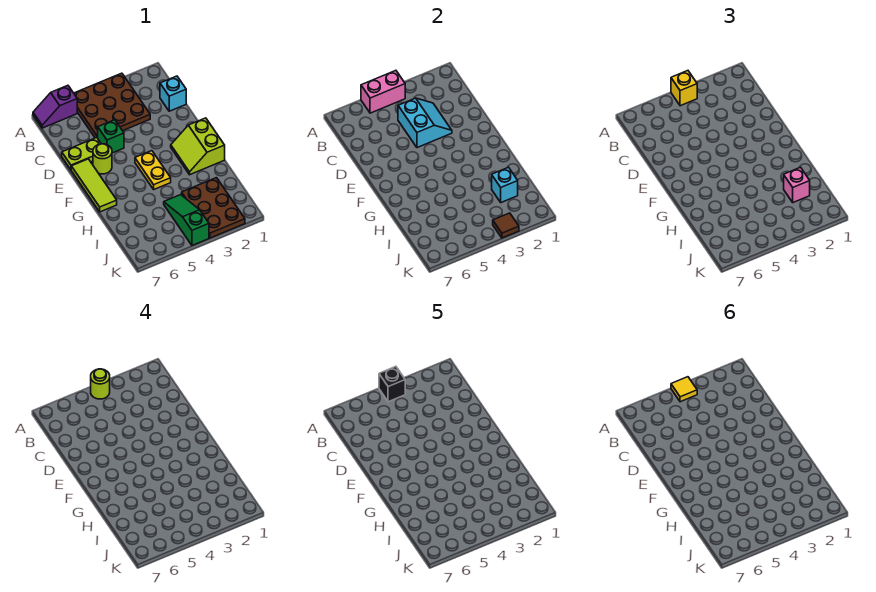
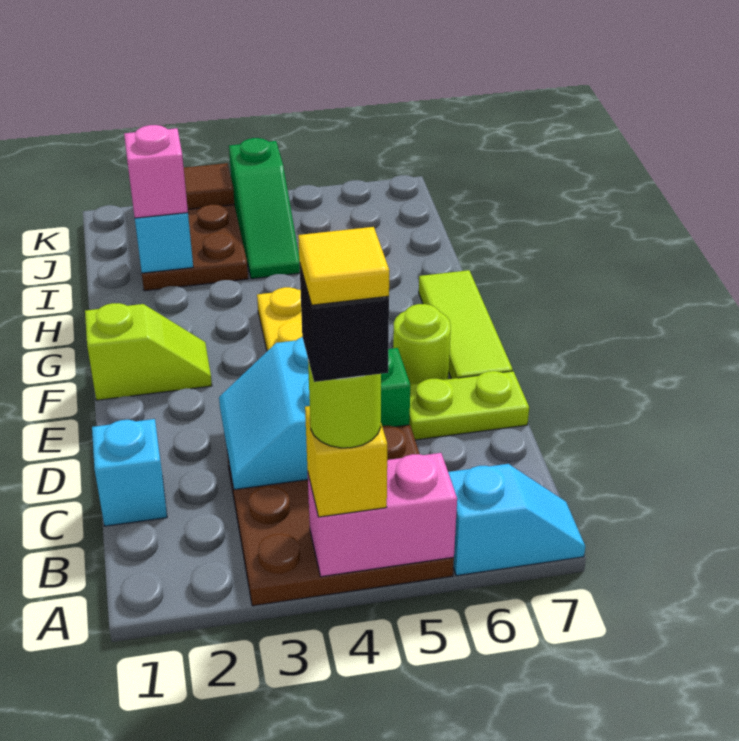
purple 1x2 slope [33,85,77,128] -> cyan 1x2 slope [448,464,585,576]
lime 2x2 slope [171,118,225,175] -> lime 1x2 slope [85,303,212,400]

